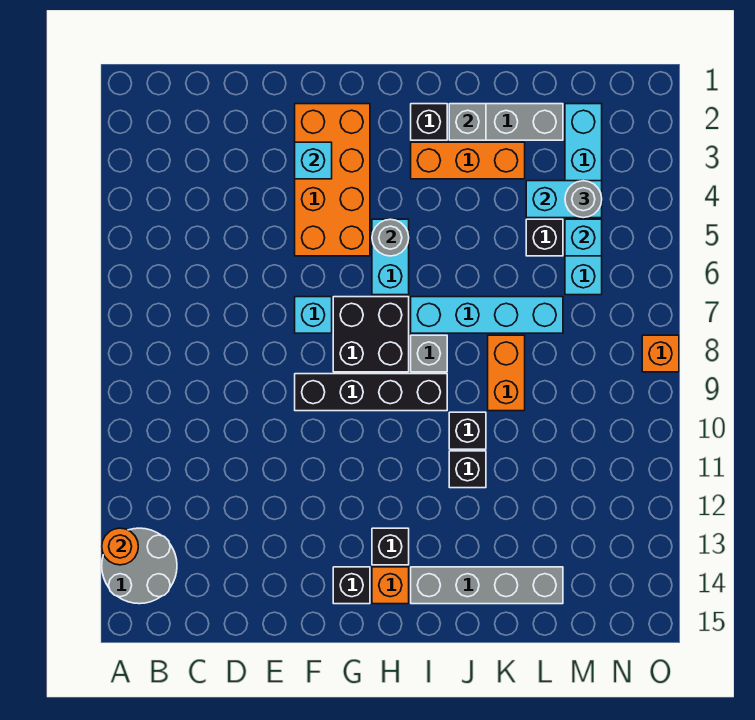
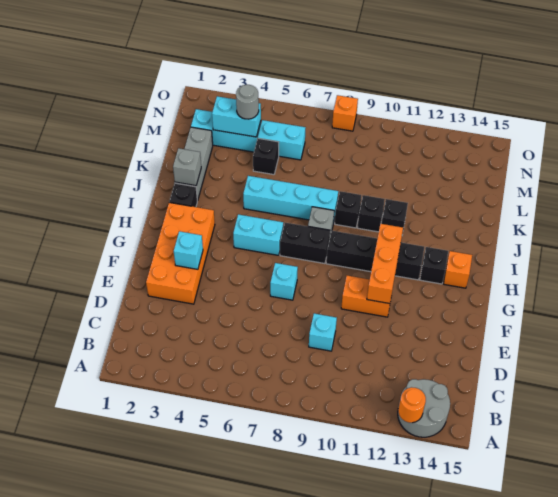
orange 2x4 brick [295,104,370,256] -> orange 2x4 brick turned to [146,203,215,304]
black 1x4 brick [295,374,447,411] -> black 1x4 brick turned to [326,231,424,280]
black 2x2 brick [333,297,409,372] -> black 1x2 brick [280,223,330,264]
black 1x1 brick [333,567,370,604] -> black 1x1 brick moved to [335,191,361,228]
grey 1x1 round brick [372,219,409,256] -> none
orange 1x3 brick [411,142,525,179] -> orange 1x3 brick moved to [367,224,403,304]
cyan 1x4 brick [411,297,563,333] -> cyan 1x4 brick turned to [243,176,338,222]
grey 1x4 brick [411,567,563,604] -> none
orange 1x2 brick [488,335,525,411] -> orange 1x2 brick moved to [341,276,392,317]
cyan 1x2 brick [526,181,602,218] -> cyan 1x2 brick turned to [212,96,261,137]
cyan 1x1 brick [565,219,602,256] -> cyan 1x1 brick moved to [309,313,337,351]

